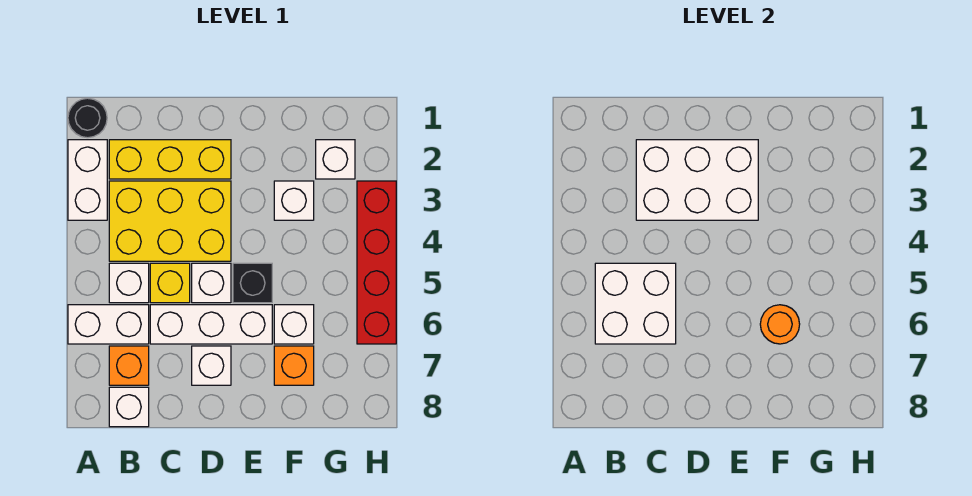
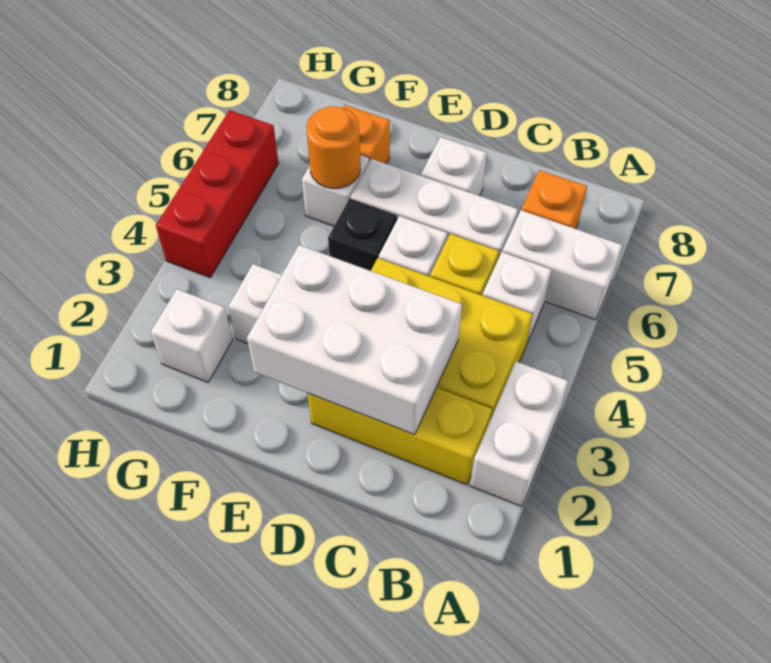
black 1x1 round brick [68,98,107,138] -> none
white 2x2 brick [595,263,676,344] -> none
white 1x1 brick [109,387,149,427] -> none
red 1x4 brick [357,181,396,344] -> red 1x3 brick [156,110,279,277]

